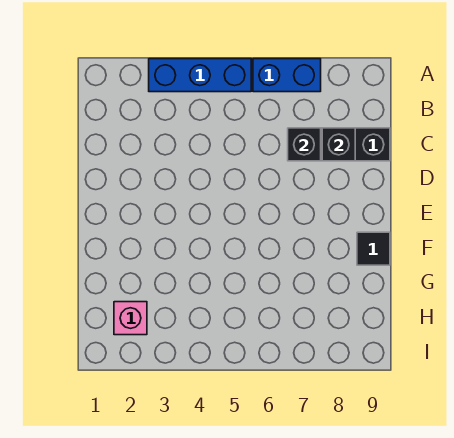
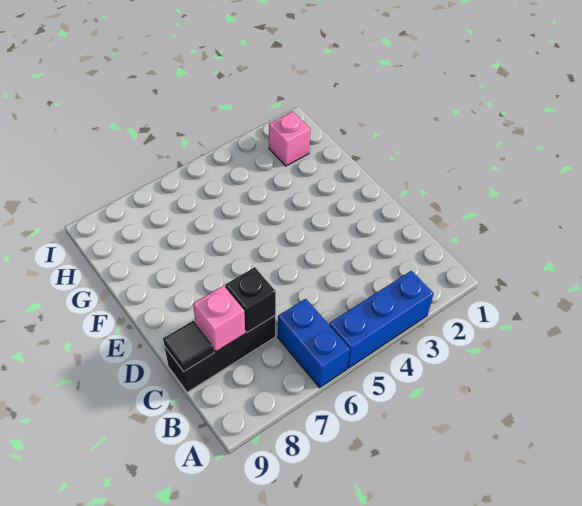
blue 1x2 brick [253,59,321,92] -> blue 1x2 brick turned to [278,299,350,388]
black 1x1 brick [322,128,355,161] -> pink 1x1 brick [193,286,245,352]
black 1x1 tile [357,232,390,265] -> black 1x1 tile moved to [163,321,214,372]

